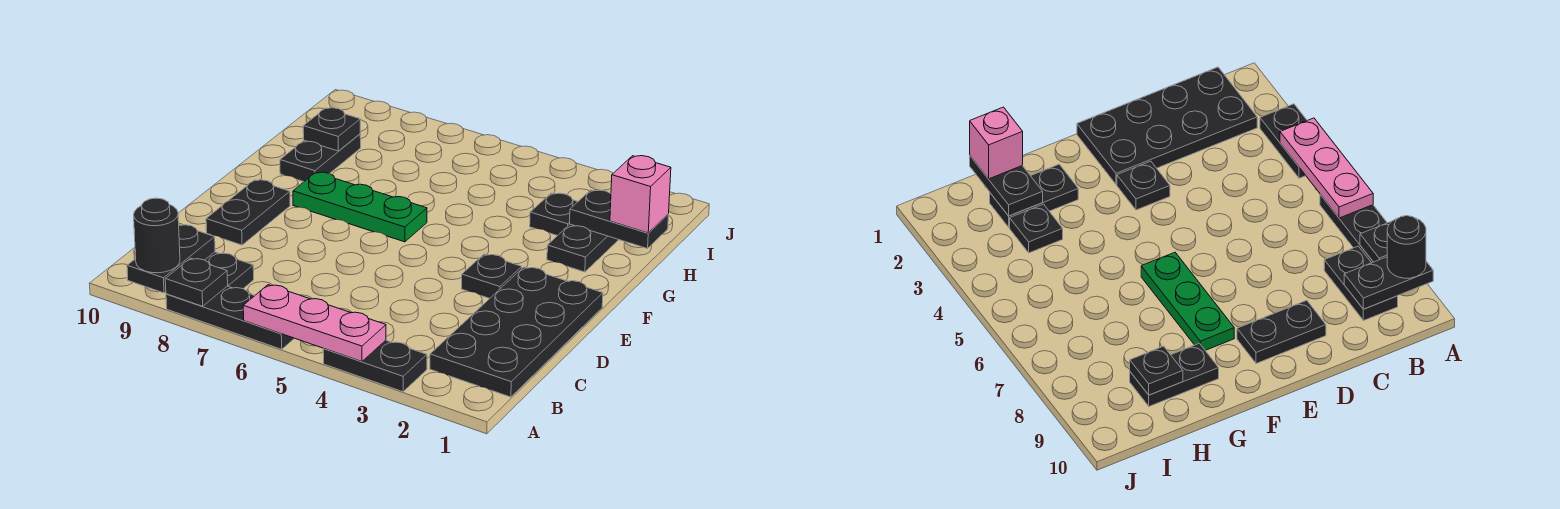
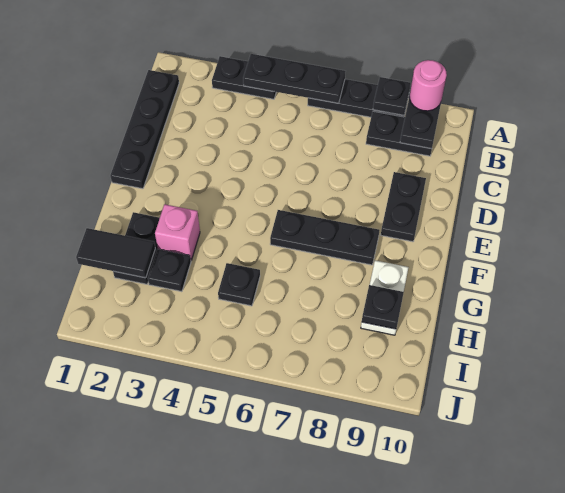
pink 1x3 plate [243,285,386,362] -> black 1x3 plate [243,54,345,103]
black 1x1 round brick [134,198,180,273] -> pink 1x1 round brick [410,60,447,111]
black 2x4 plate [430,267,603,397] -> black 1x4 plate [110,70,179,189]
black 1x1 plate [462,254,522,298] -> black 1x1 plate moved to [218,263,260,306]
green 1x3 plate [293,172,427,242] -> black 1x3 plate [270,210,379,265]
black 1x2 plate [280,134,361,182] -> white 1x2 plate [361,260,409,335]
black 1x2 plate [570,190,669,249] -> black 1x2 tile [76,228,155,278]
pink 1x1 brick [610,156,671,233] -> pink 1x1 brick moved to [155,204,200,260]

